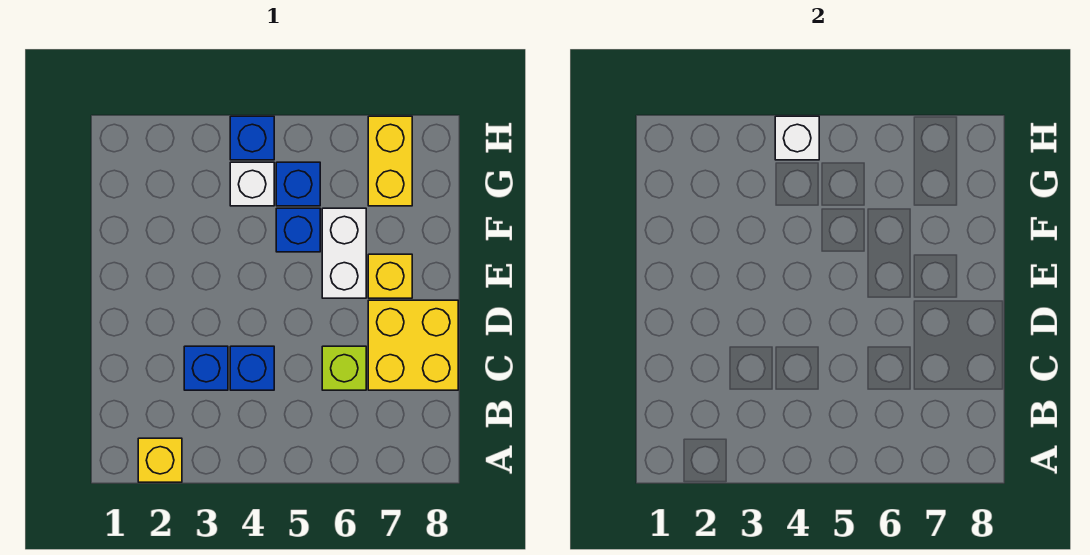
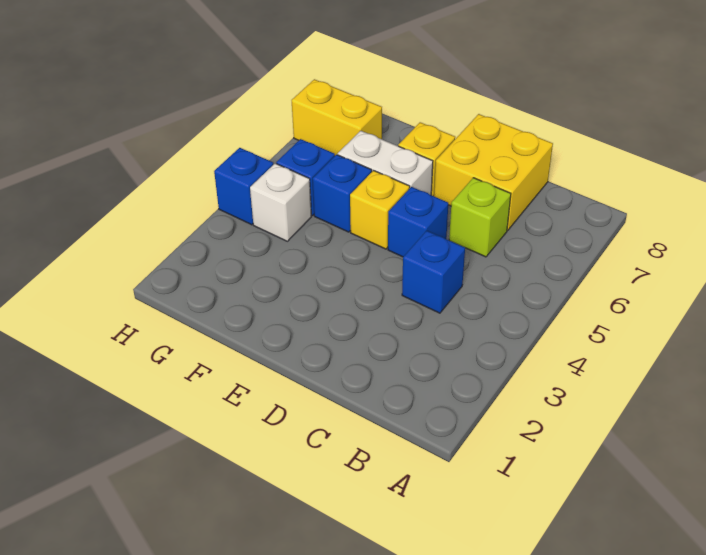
yellow 1x1 brick [138,438,182,482] -> yellow 1x1 brick moved to [350,171,410,249]
blue 1x1 brick [184,346,228,390] -> blue 1x1 brick moved to [388,187,448,257]
white 1x1 brick [775,116,819,160] -> none

